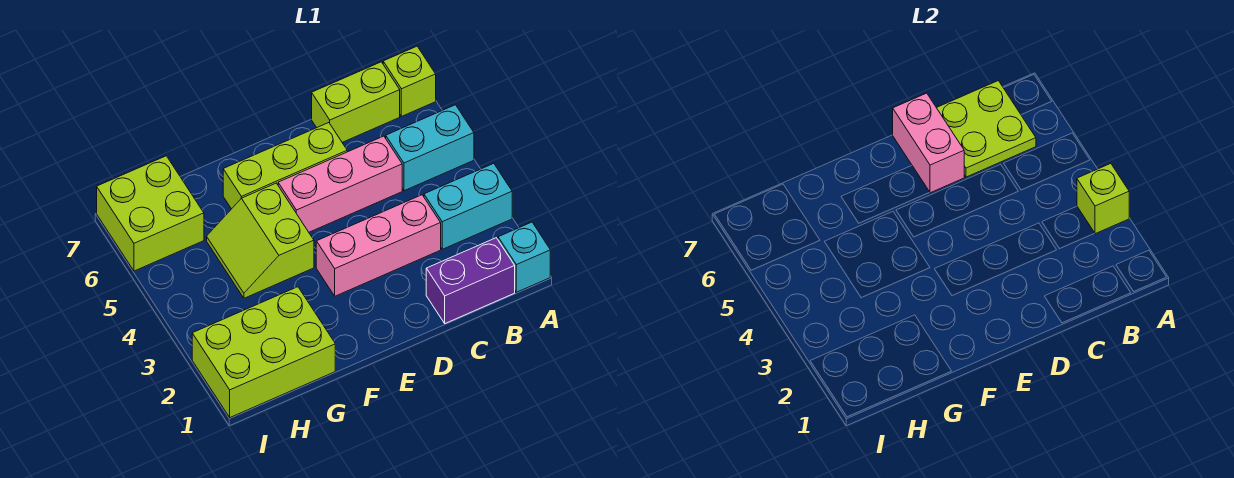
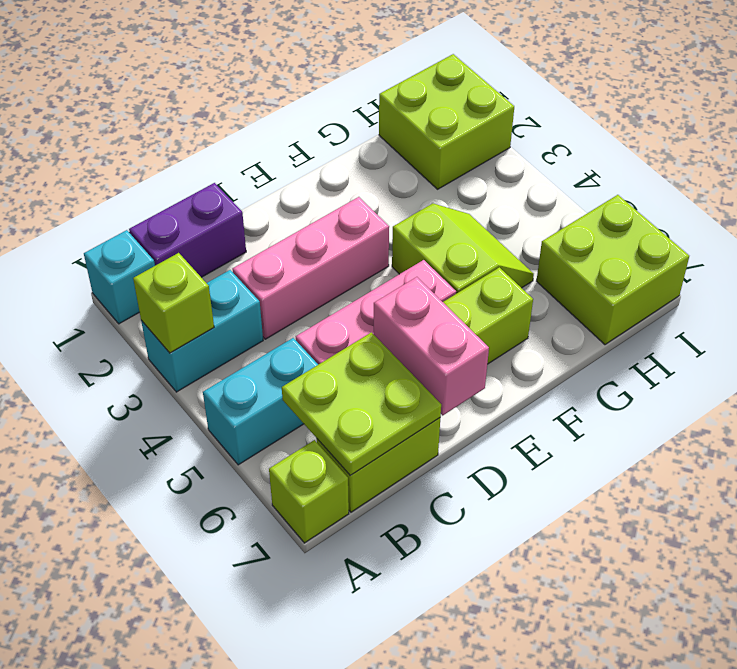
lime 2x3 brick [192,287,335,417] -> lime 2x2 brick [379,54,514,189]

